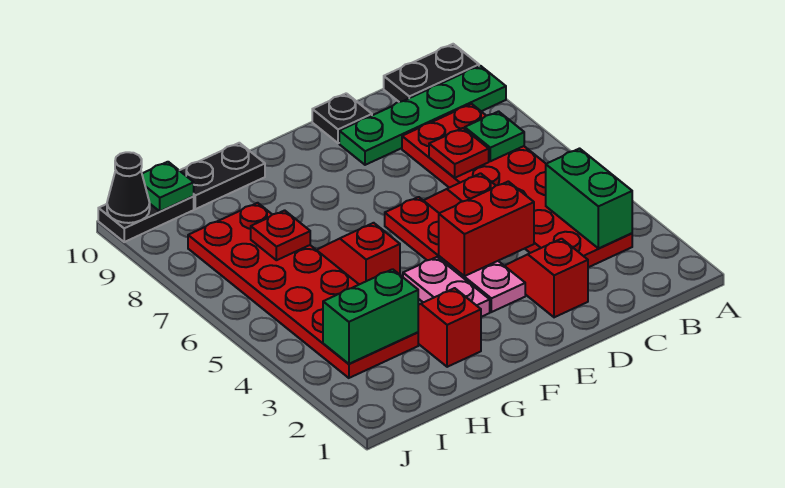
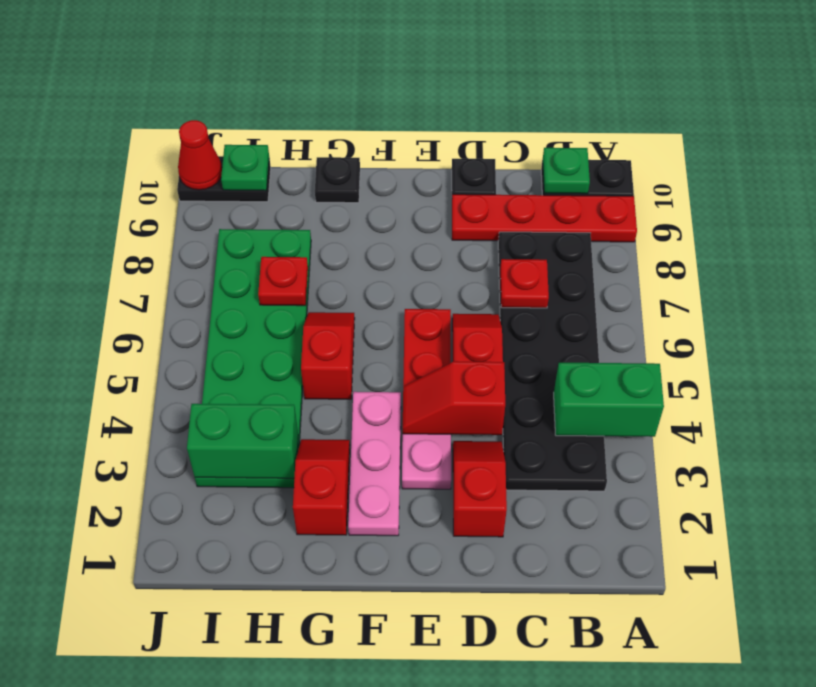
green 1x4 plate [339,66,506,165] -> red 1x4 plate [452,194,637,242]
red 2x6 plate [402,104,632,267] -> black 2x6 plate [498,232,607,491]
green 1x2 brick [546,149,632,248] -> green 1x2 brick turned to [554,363,664,437]
green 1x1 plate [465,111,524,161] -> green 1x1 plate moved to [543,148,590,194]
red 1x2 brick [439,181,534,276] -> red 1x2 slope [403,361,505,435]
pink 1x2 plate [403,257,490,317] -> pink 1x3 plate [348,392,401,536]
black 1x2 plate [179,143,265,209] -> black 1x1 plate [315,157,360,203]
red 2x6 plate [188,203,418,378] -> green 2x6 plate [195,229,311,488]
black 1x1 cone [107,152,150,223] -> red 1x1 cone [178,120,222,190]

